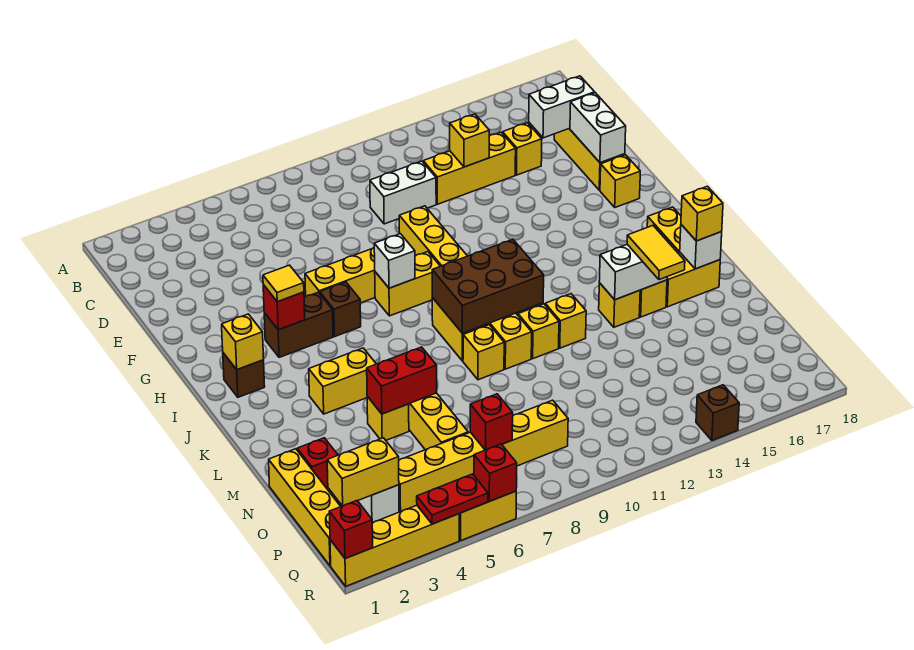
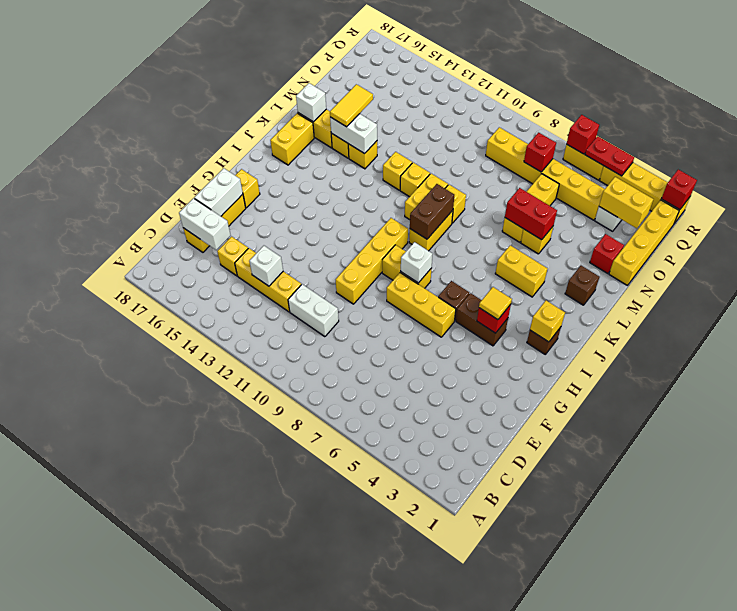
yellow 1x1 brick [450,114,489,167] -> white 1x1 brick [249,246,283,286]
brown 2x3 brick [432,239,544,333] -> brown 1x2 brick [410,184,454,239]
yellow 1x1 brick [681,186,723,241] -> none
brown 1x1 brick [696,385,739,441] -> brown 1x1 brick moved to [565,266,599,305]

